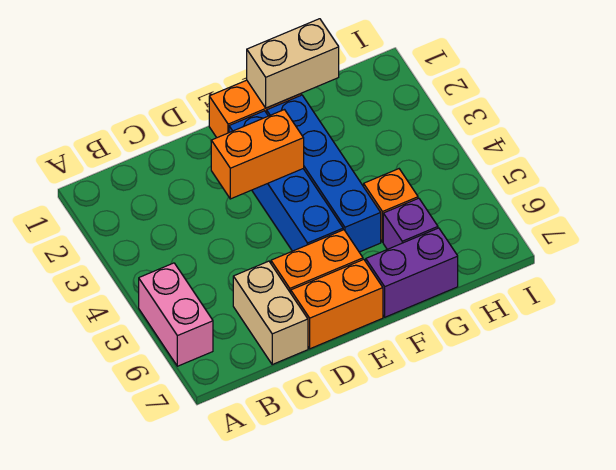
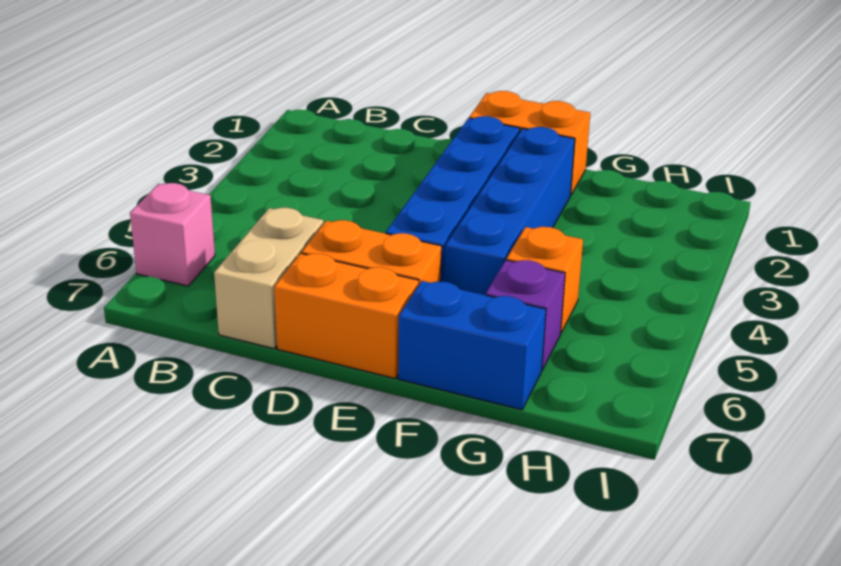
pink 1x2 brick [139,263,213,366] -> pink 1x1 brick [130,183,215,286]
orange 1x2 brick [211,110,304,199] -> none
tan 1x2 brick [247,19,339,108] -> none
purple 1x2 brick [366,228,458,317] -> blue 1x2 brick [398,281,546,410]

